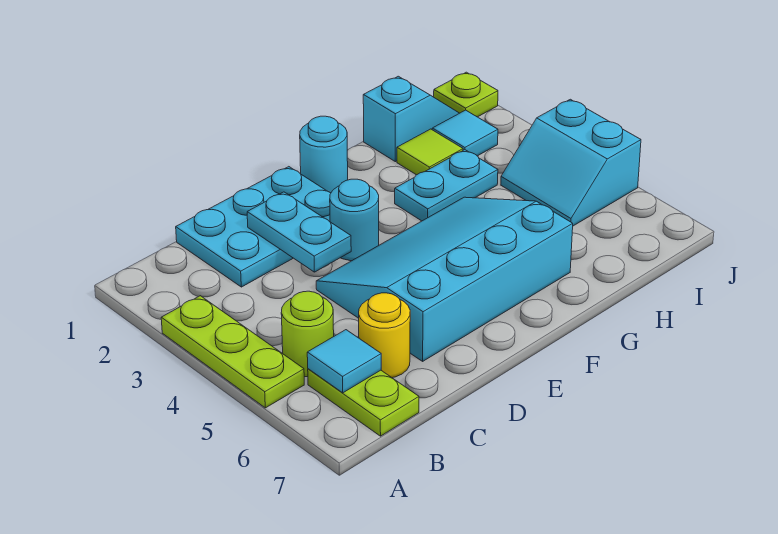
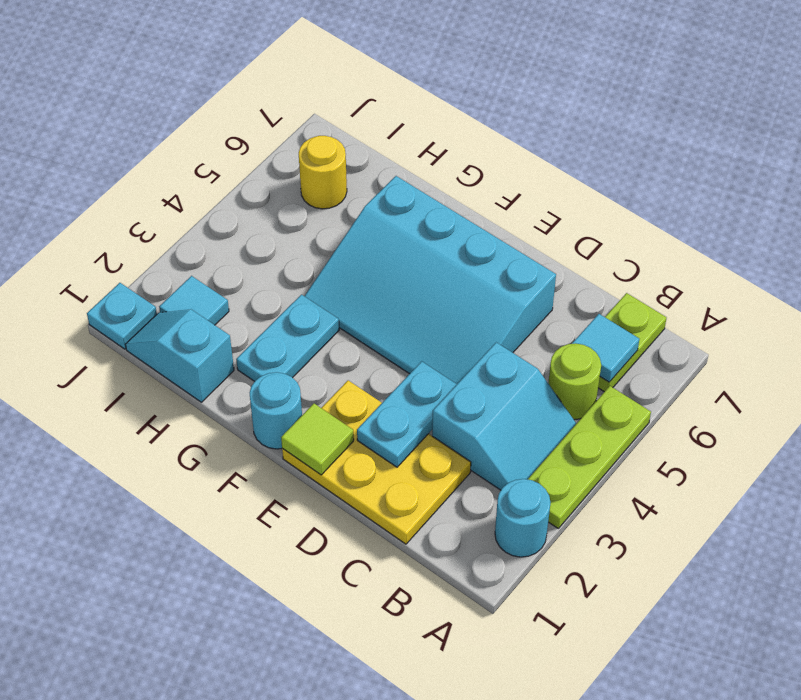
cyan 2x3 plate [176,167,331,287] -> yellow 2x3 plate [282,380,471,544]
yellow 1x1 round brick [359,293,410,378] -> yellow 1x1 round brick moved to [299,136,347,209]
cyan 1x1 round brick [330,179,379,261] -> cyan 1x1 round brick moved to [495,479,551,557]
cyan 1x2 plate [395,150,498,221] -> cyan 1x2 plate turned to [236,295,339,381]
lime 1x1 tile [397,129,463,175] -> lime 1x1 tile moved to [281,404,354,475]
cyan 2x2 slope [501,99,641,226] -> cyan 2x2 slope moved to [432,342,576,490]
lime 1x1 plate [434,72,498,117] -> cyan 1x1 plate [87,283,157,349]

